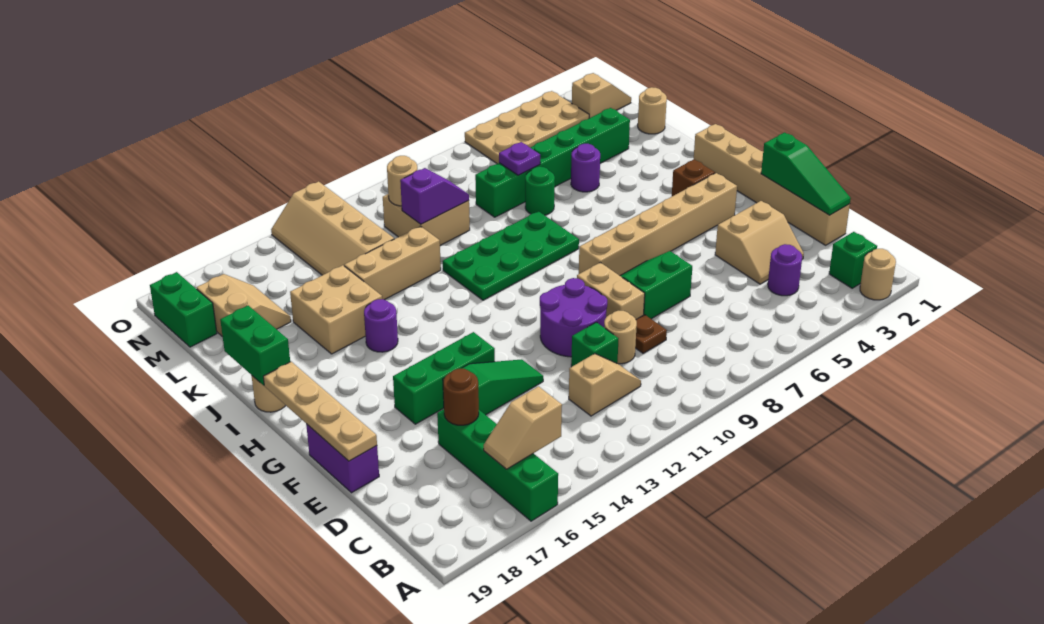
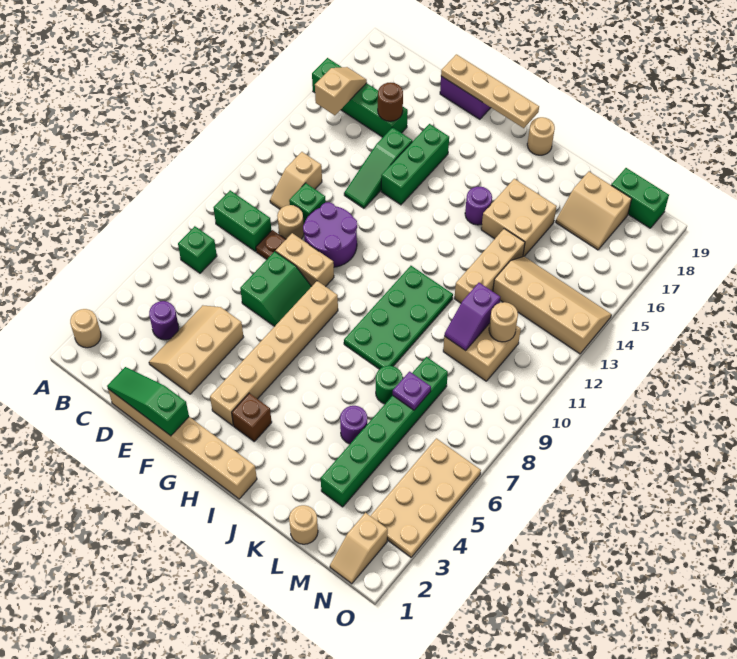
green 1x1 brick [829,232,877,288] -> green 1x1 brick moved to [178,226,217,273]
tan 2x2 slope [715,201,804,284] -> tan 2x3 slope [149,305,244,394]
green 1x2 brick [220,306,290,385] -> green 1x2 brick moved to [214,190,271,251]

